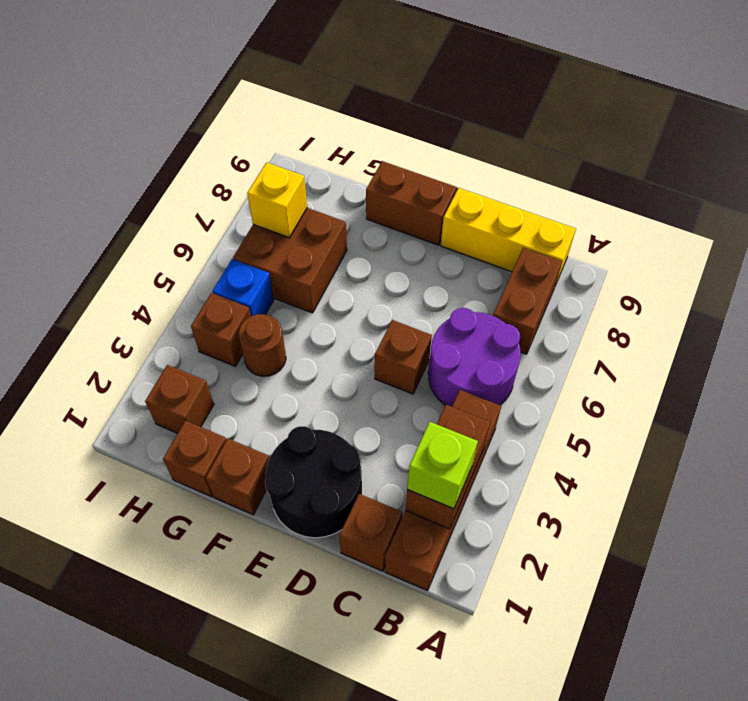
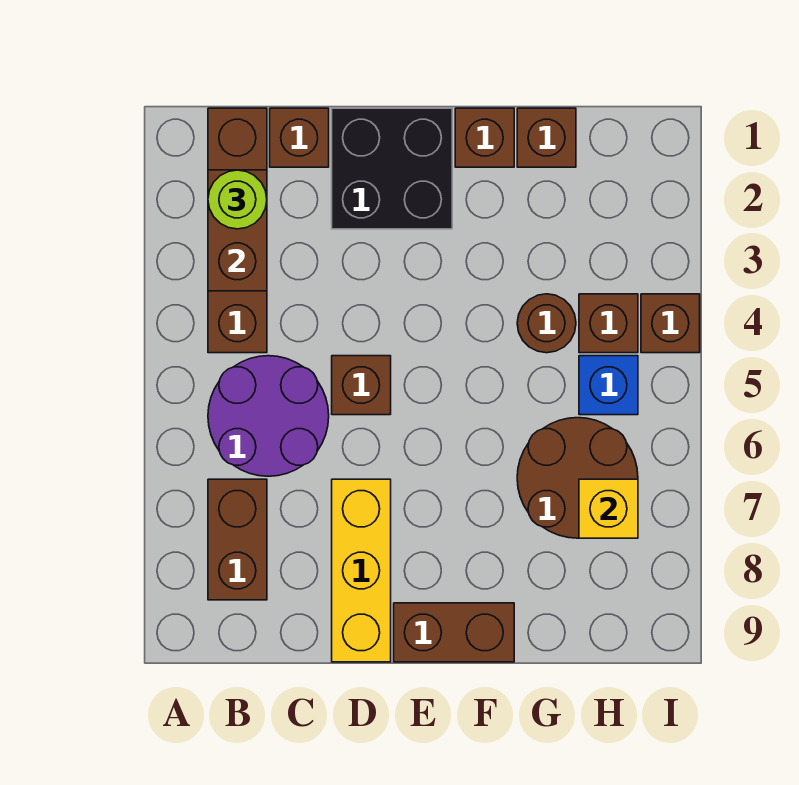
lime 1x1 brick [407,422,478,509] -> lime 1x1 round brick [208,170,267,229]
yellow 1x3 brick [441,188,576,285] -> yellow 1x3 brick turned to [332,479,391,662]
black 2x2 round brick [265,426,362,538] -> black 2x2 brick [332,108,452,229]
brown 2x2 brick [233,208,347,313] -> brown 2x2 round brick [517,418,638,538]
brown 1x1 brick [145,365,214,433] -> brown 1x1 brick moved to [641,294,700,353]

